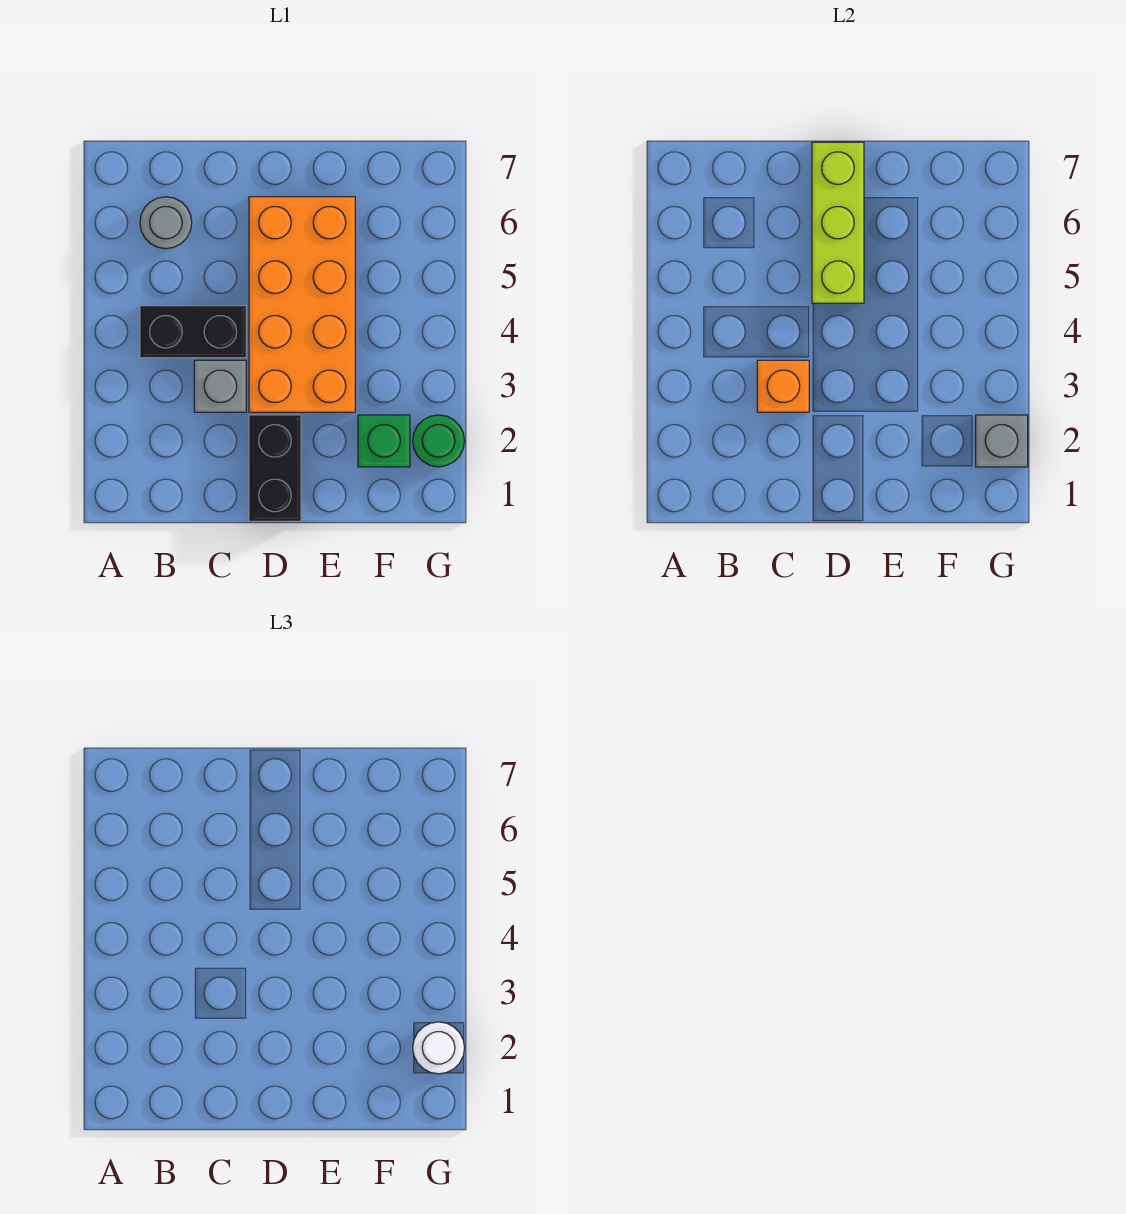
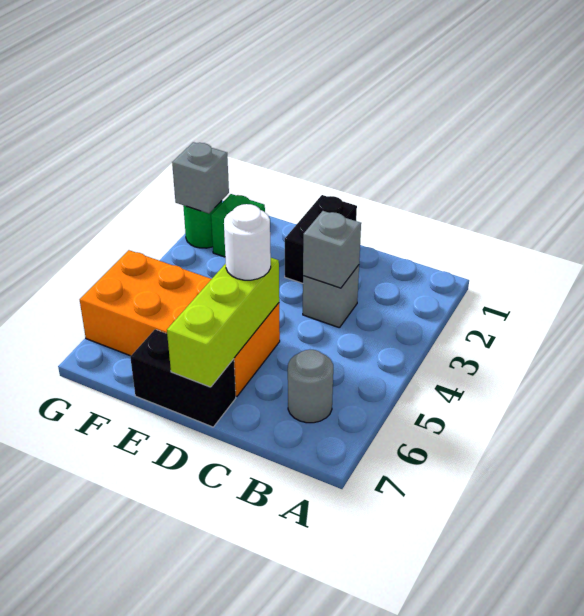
black 1x2 brick [140,306,246,358] -> black 1x2 brick moved to [130,329,236,427]
orange 1x1 brick [757,360,809,412] -> grey 1x1 brick [303,211,361,288]
orange 2x4 brick [249,197,355,412] -> orange 2x4 brick turned to [80,250,280,397]
white 1x1 round brick [413,1022,465,1074] -> white 1x1 round brick moved to [224,204,271,280]

